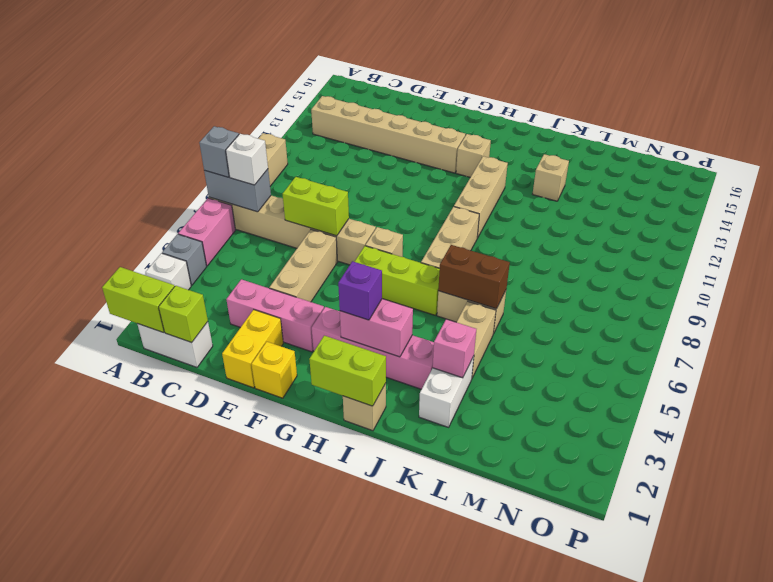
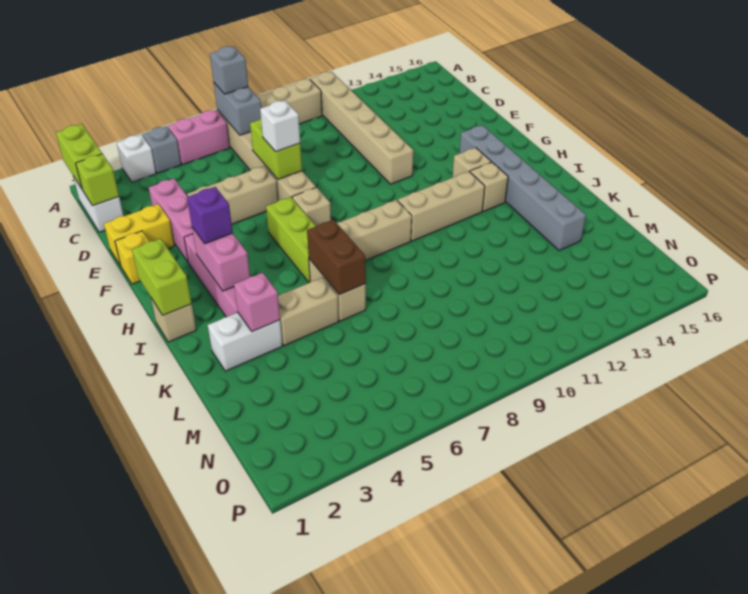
white 1x1 brick [226,134,268,185] -> white 1x1 brick moved to [260,100,300,152]
tan 1x6 brick [311,96,465,173] -> tan 1x6 brick moved to [310,72,413,184]
none -> grey 1x6 brick [460,125,586,251]
tan 1x1 brick [533,154,569,201] -> tan 1x1 brick moved to [470,162,508,212]

